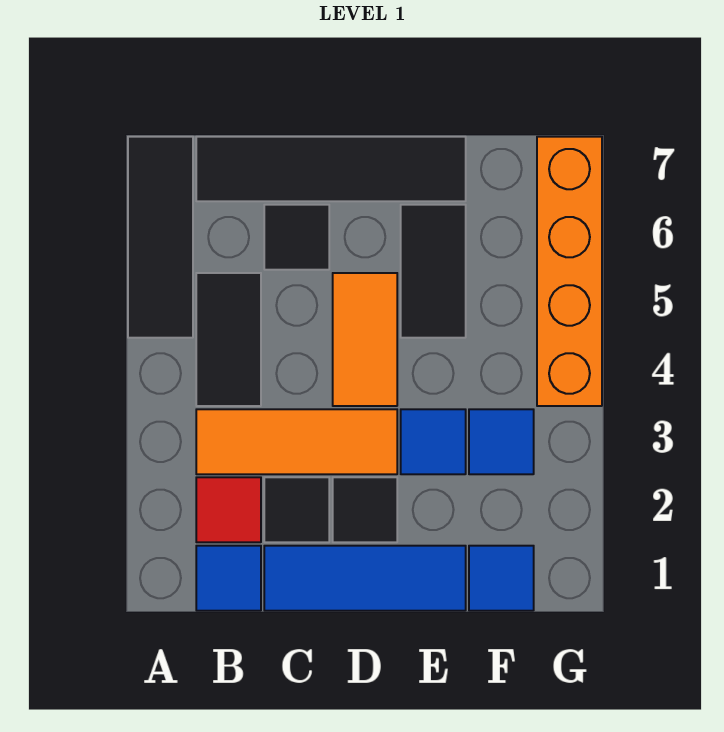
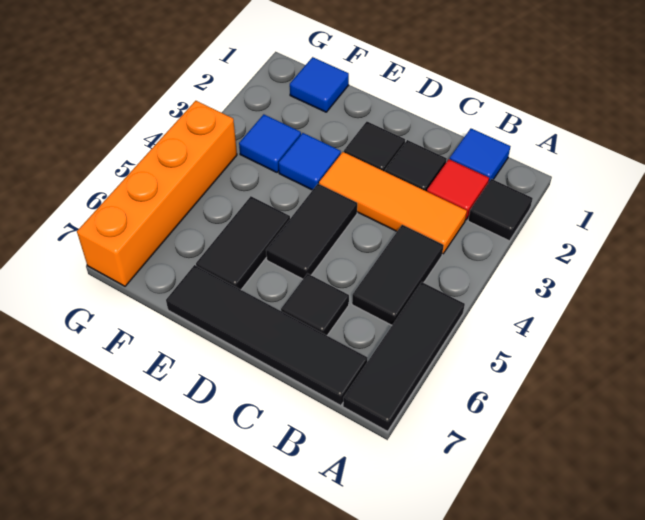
none -> black 1x1 tile [468,179,533,241]
blue 1x3 tile [264,546,466,611] -> none
orange 1x2 tile [333,273,397,406] -> black 1x2 tile [266,184,357,279]

